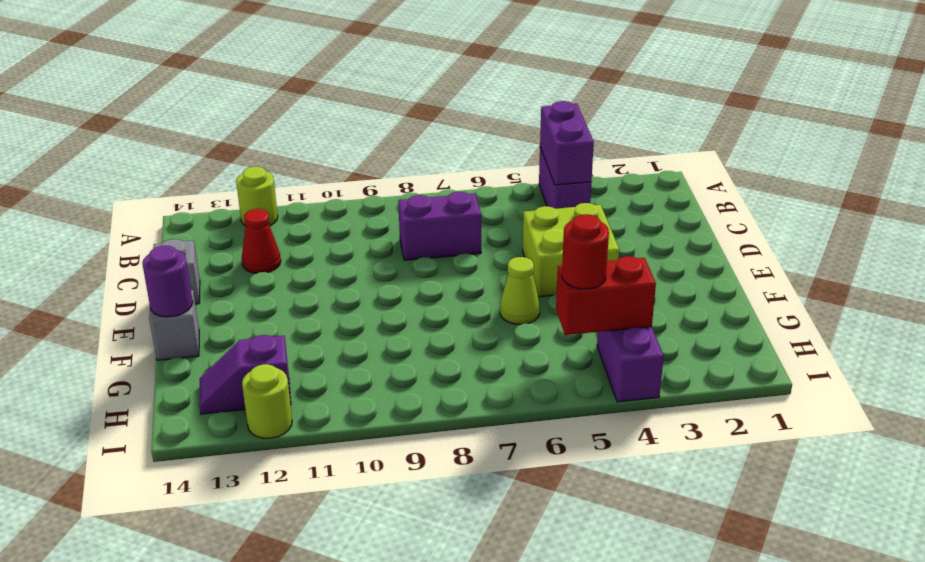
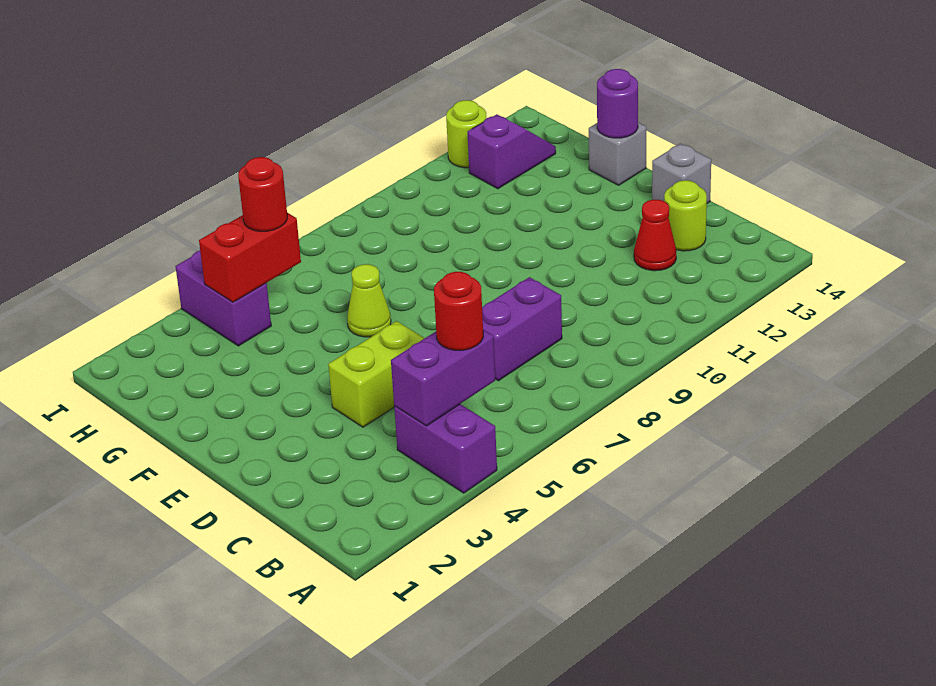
purple 1x2 brick [540,101,594,185] -> purple 1x2 brick turned to [391,329,495,426]
lime 1x1 round brick [236,167,278,226] -> lime 1x1 round brick moved to [664,180,707,251]
none -> red 1x1 round brick [434,272,483,350]
lime 2x2 brick [523,203,619,297] -> lime 1x2 brick [328,321,425,427]

